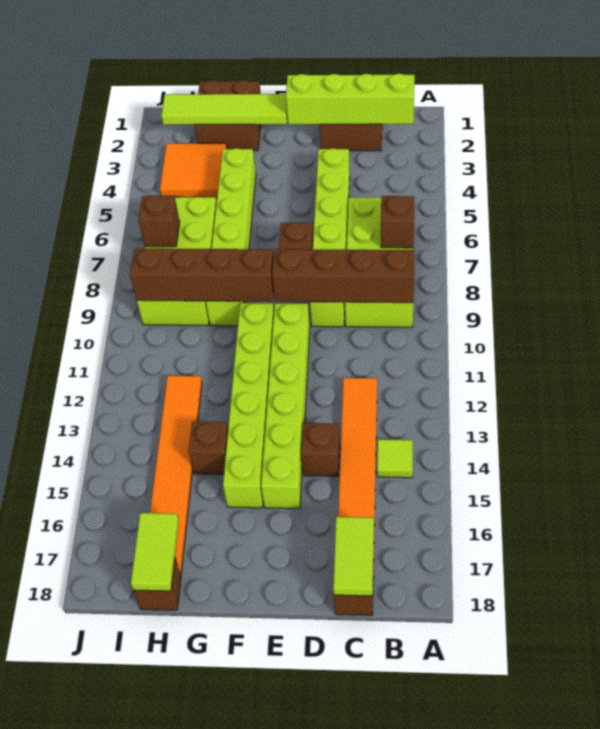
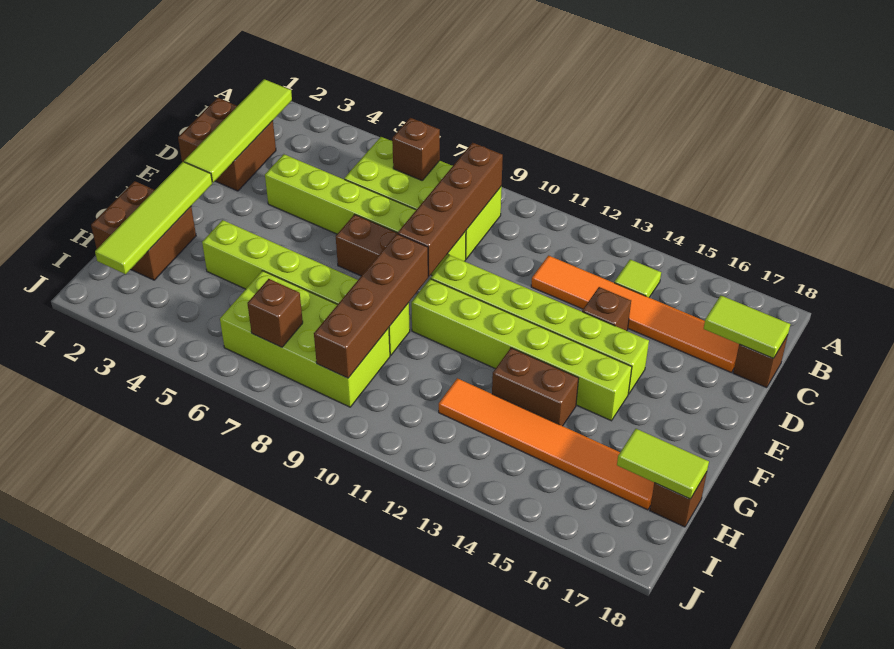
lime 1x4 brick [286,74,414,124] -> lime 1x4 tile [184,79,292,182]
brown 1x1 brick [189,421,228,474] -> brown 1x2 brick [492,348,579,426]
orange 2x2 tile [160,143,227,197] -> none

